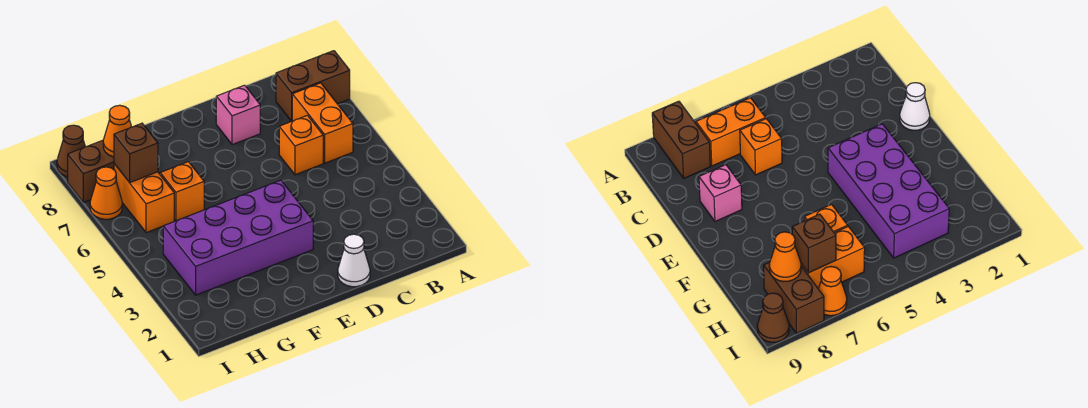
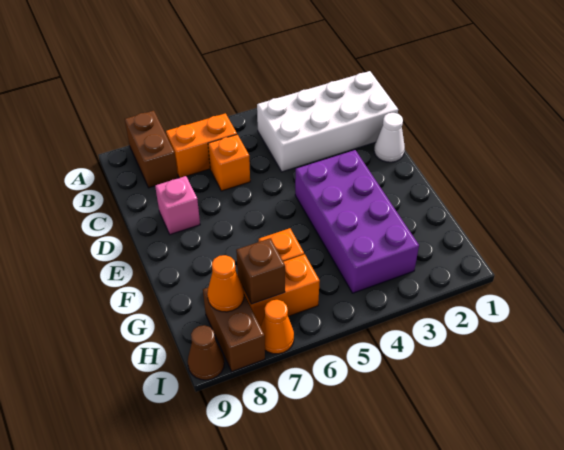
none -> white 2x4 brick [257,71,398,172]

